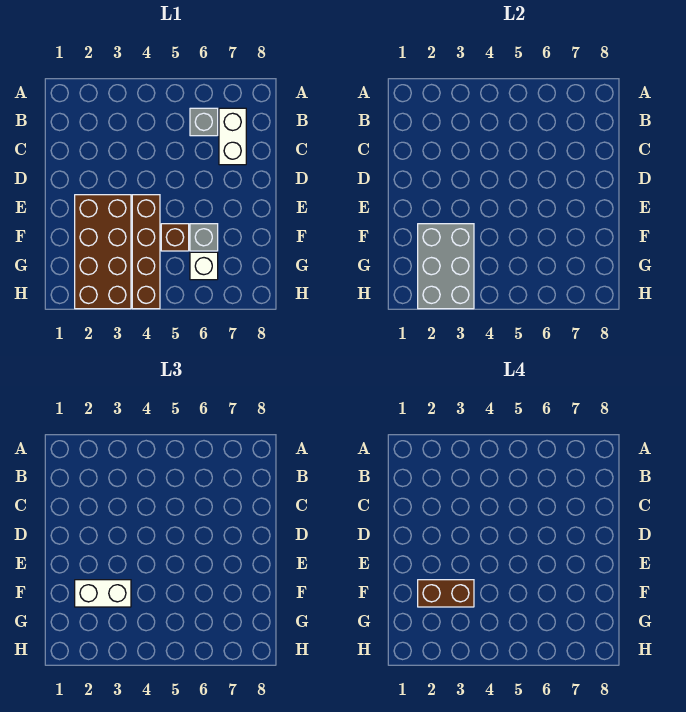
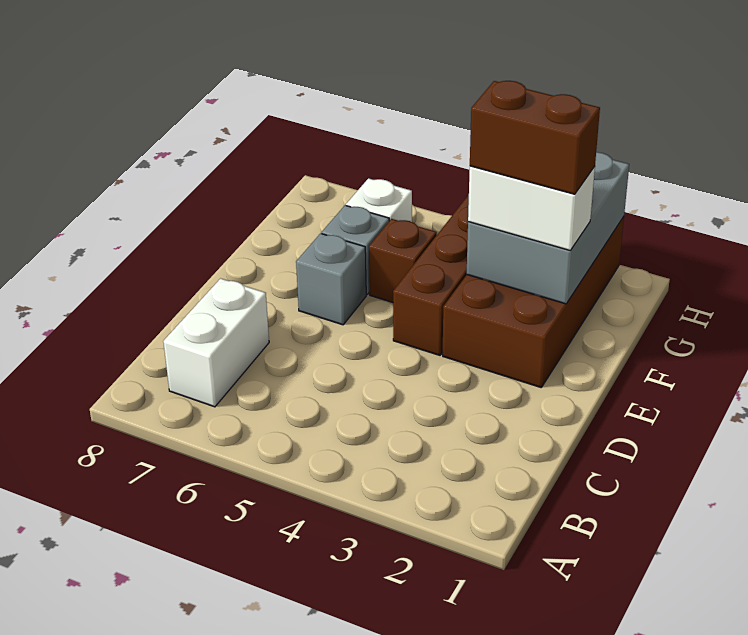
grey 1x1 brick [190,108,218,136] -> grey 1x1 brick moved to [296,233,366,325]

